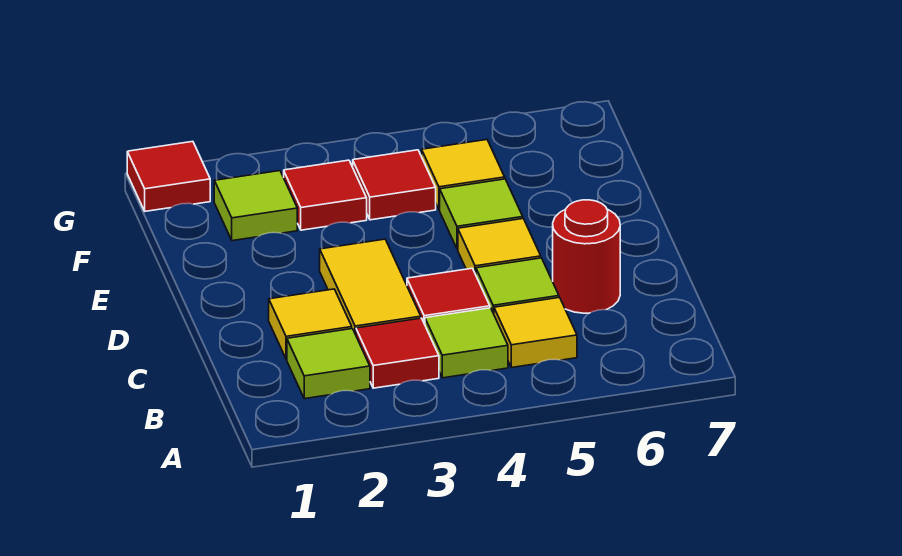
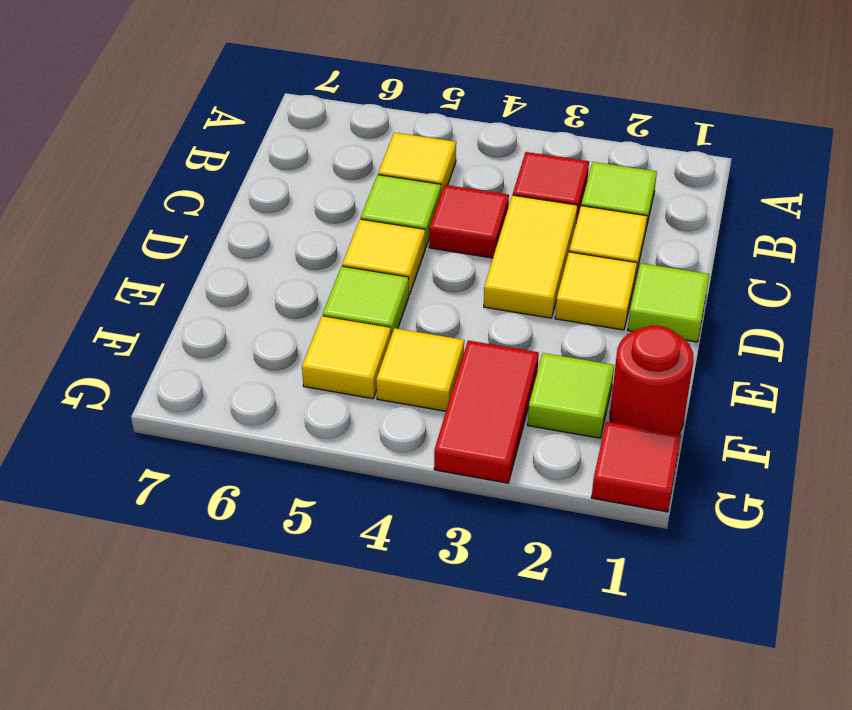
lime 1x1 tile [425,308,508,378] -> lime 1x1 tile moved to [628,263,709,342]
red 1x1 round brick [553,200,620,313] -> red 1x1 round brick moved to [610,326,694,434]
none -> yellow 1x1 tile [555,252,637,330]
red 1x1 tile [284,160,367,230] -> red 1x2 tile [434,341,539,483]
red 1x1 tile [353,150,436,220] -> yellow 1x1 tile [376,328,464,411]

